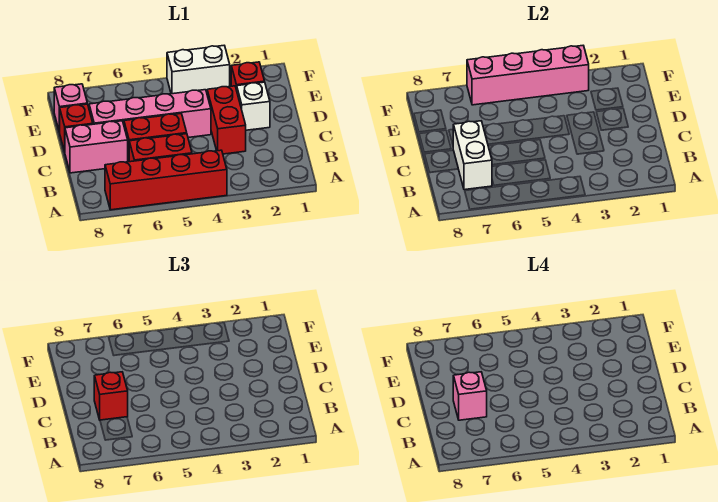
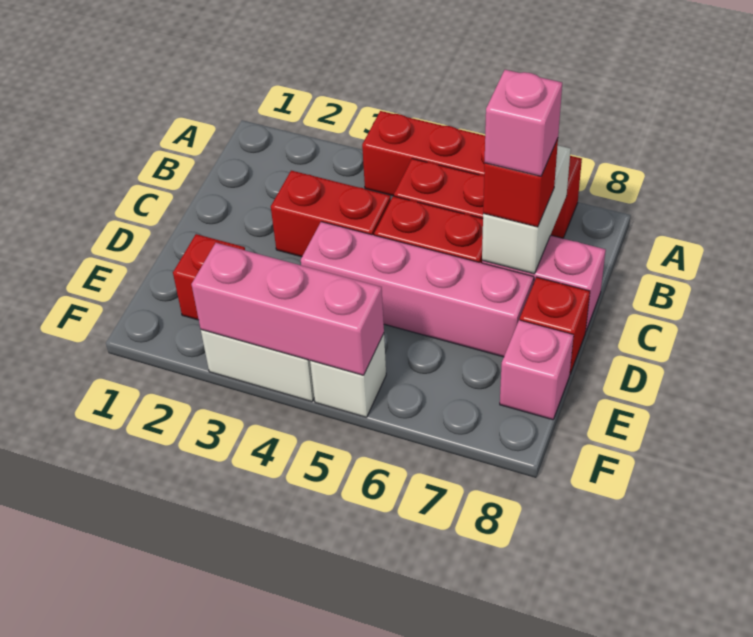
red 1x2 brick [207,86,246,154] -> red 1x2 brick turned to [271,171,391,257]
white 1x1 brick [237,82,270,130] -> white 1x1 brick moved to [310,334,386,417]
pink 1x4 brick [467,46,589,105] -> pink 1x3 brick [191,243,384,375]

